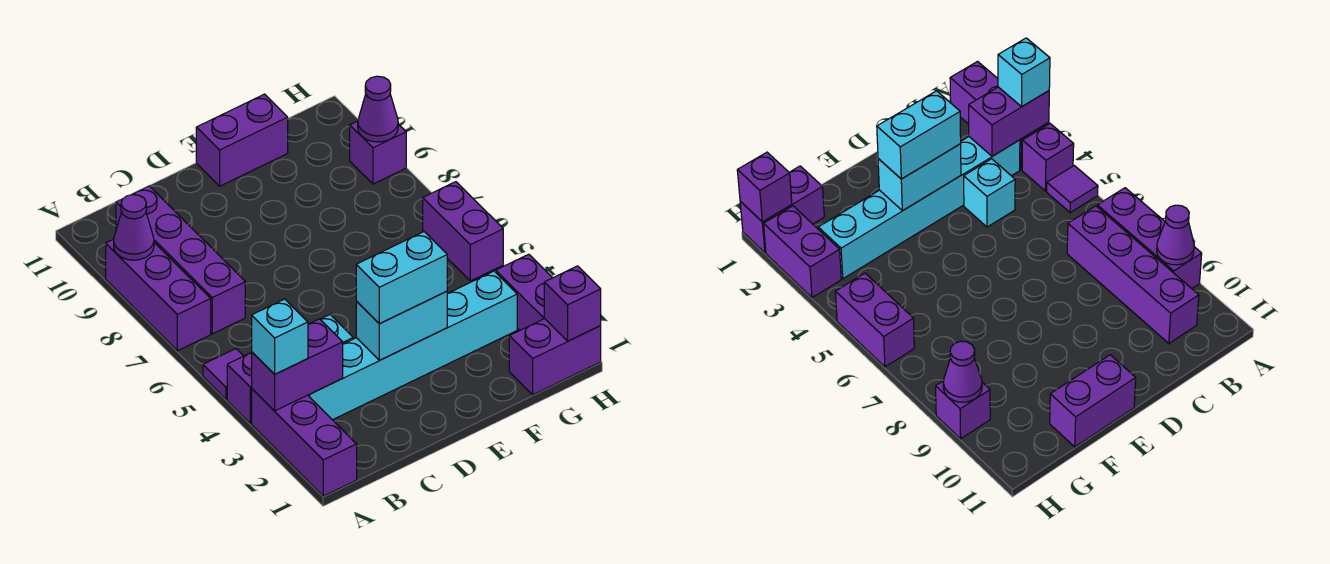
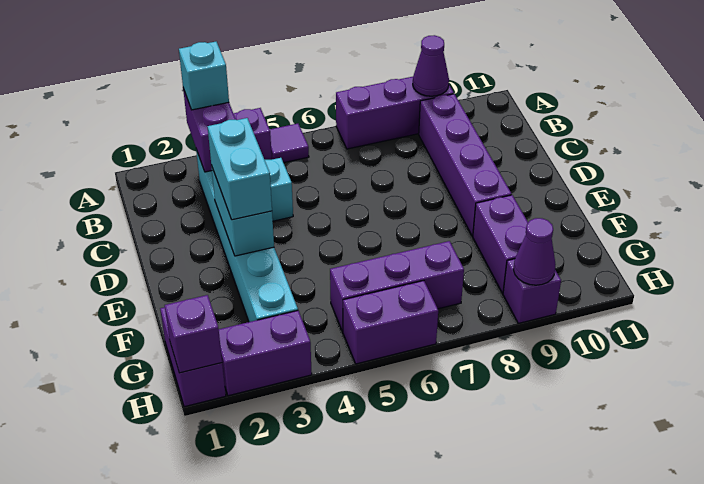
purple 1x3 brick [252,389,357,496] -> purple 1x3 brick moved to [330,241,464,332]
purple 1x4 brick [116,186,245,334] -> purple 1x4 brick turned to [419,94,512,236]
purple 1x2 brick [196,94,288,186] -> purple 1x2 brick moved to [473,195,528,293]

